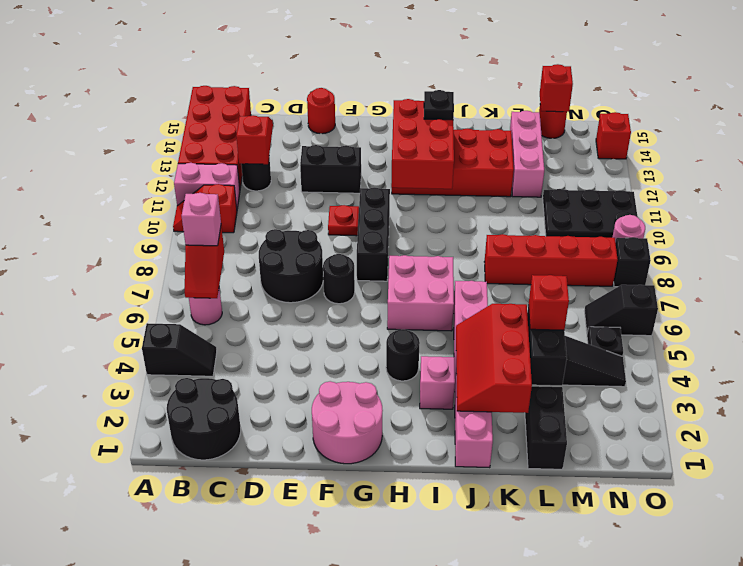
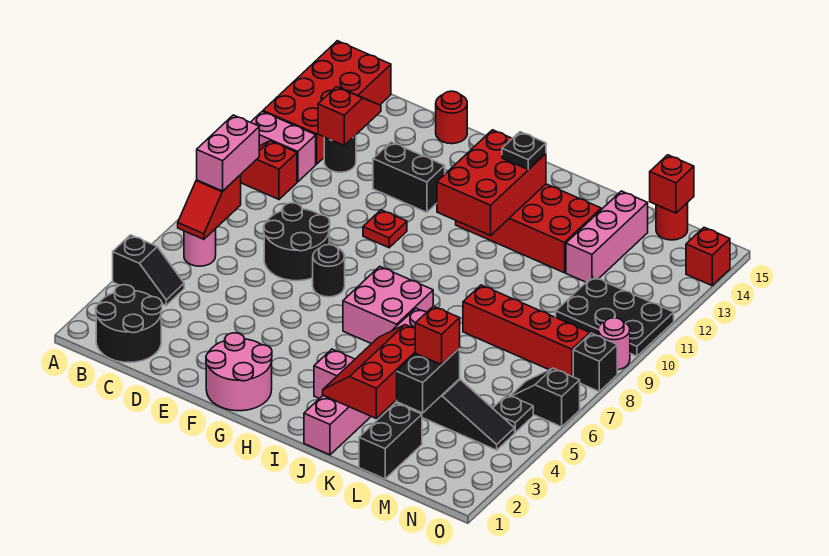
pink 1x1 brick [182,193,221,246] -> pink 1x2 brick [197,115,259,191]
black 1x3 brick [357,188,390,281] -> none
black 1x1 round brick [386,329,420,381] -> none

